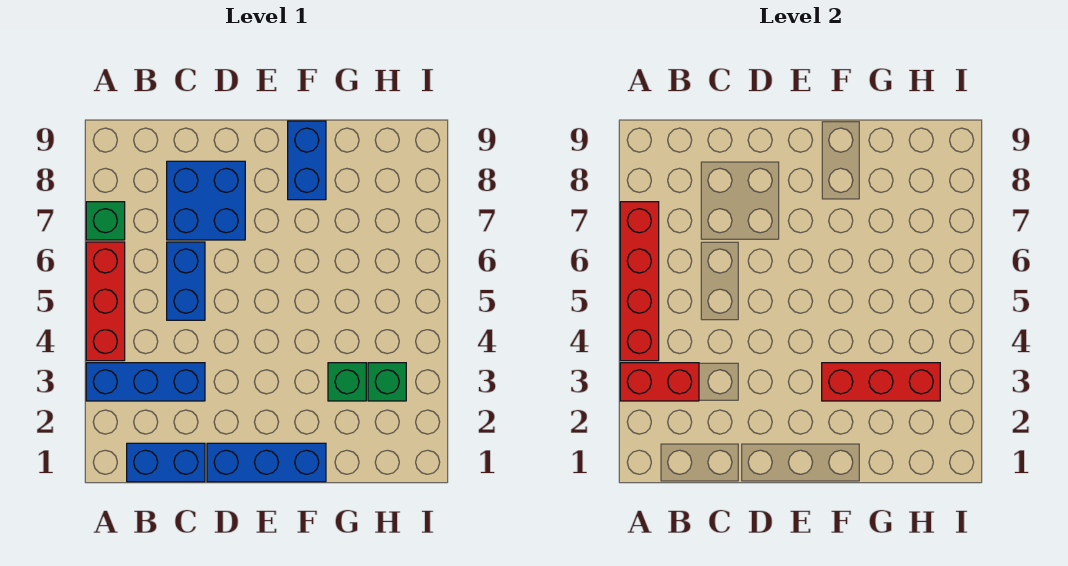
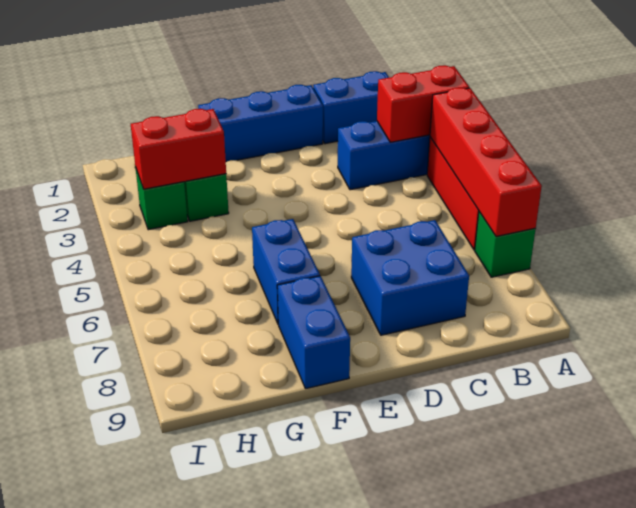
blue 1x2 brick [167,242,205,320] -> blue 1x2 brick moved to [252,219,320,323]
red 1x3 brick [822,363,940,401] -> red 1x2 brick [131,109,226,189]

